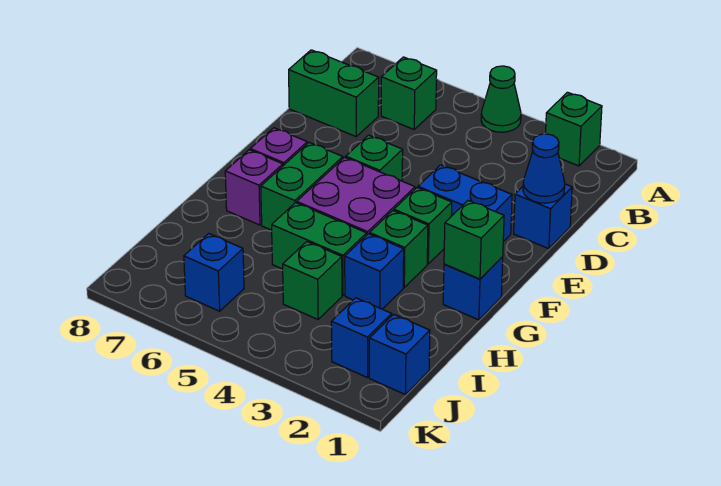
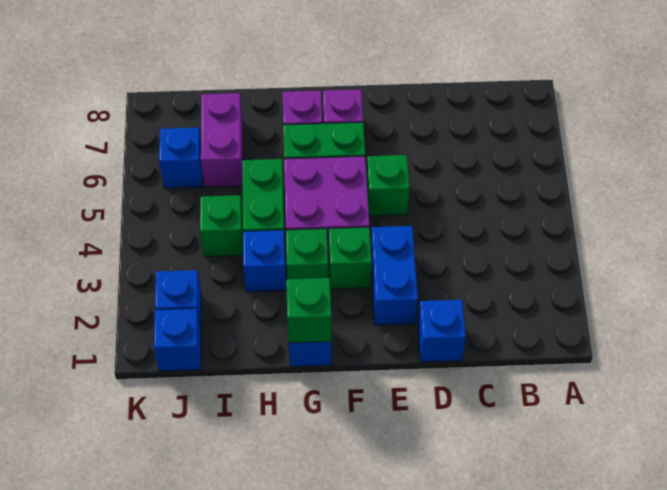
green 1x1 brick [546,92,602,166] -> none
green 1x1 cone [481,66,521,132] -> none
green 1x1 brick [381,57,437,129] -> none
green 1x2 brick [289,50,379,136] -> none
blue 1x1 cone [523,134,565,203] -> none
none -> purple 1x2 brick [201,93,243,187]

